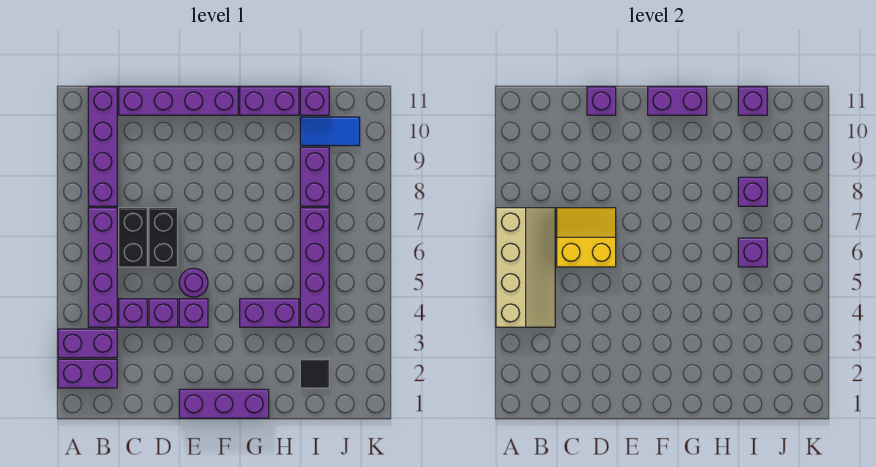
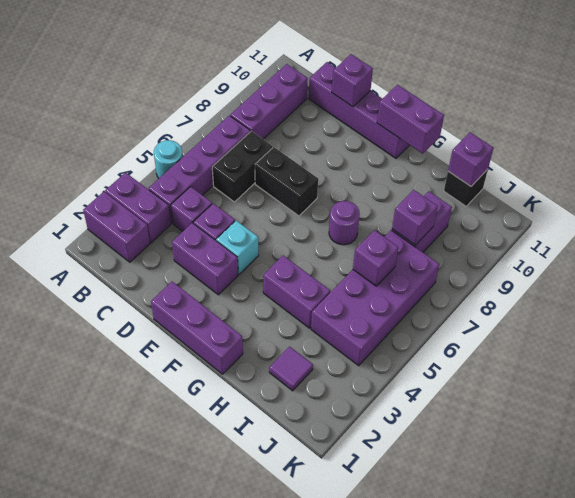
tan 2x4 slope [496,208,555,327] -> none
none -> cyan 1x1 round brick [154,140,183,178]
purple 1x4 brick [88,87,117,206] -> purple 1x3 brick [230,64,308,139]
yellow 2x2 slope [557,208,616,267] -> none
black 1x2 brick [149,208,178,267] -> black 1x2 brick turned to [255,147,318,216]
purple 1x1 brick [179,299,208,327] -> cyan 1x1 brick [216,221,259,274]
purple 1x1 round brick [179,268,208,297] -> purple 1x1 round brick moved to [329,201,360,245]
purple 1x2 brick [240,87,299,115] -> purple 1x2 brick moved to [172,223,238,295]
black 1x1 tile [300,359,329,388] -> purple 1x1 tile [269,347,313,391]
purple 1x4 brick [300,208,329,327] -> purple 2x4 brick [311,230,439,366]
blue 1x2 tile [300,117,360,146] -> none
purple 1x1 brick [300,87,329,115] -> black 1x1 brick [444,169,488,206]

